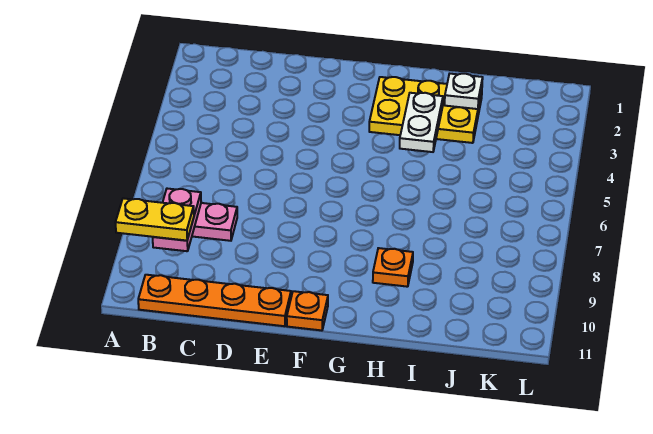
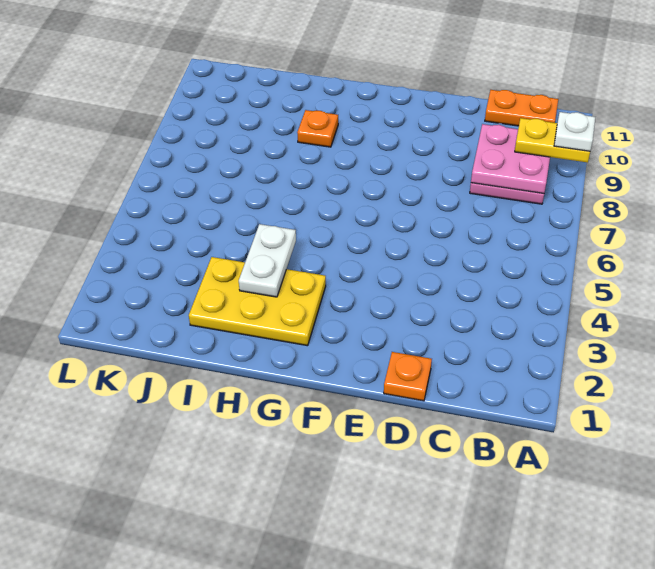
pink 1x2 plate [153,189,201,251] -> pink 2x2 plate [471,124,550,193]
orange 1x4 plate [138,275,291,326] -> orange 1x2 plate [485,90,558,126]
orange 1x1 plate [287,291,328,330] -> orange 1x1 plate moved to [384,352,432,401]
white 1x1 plate [445,74,483,109] -> white 1x1 plate moved to [554,112,595,151]

